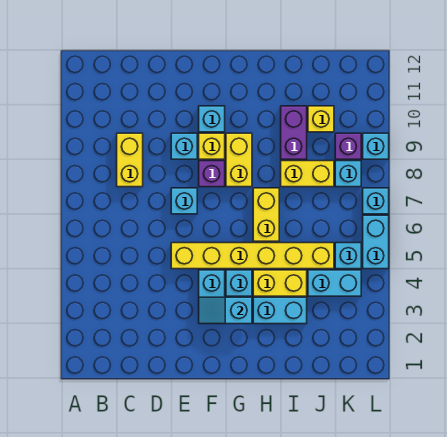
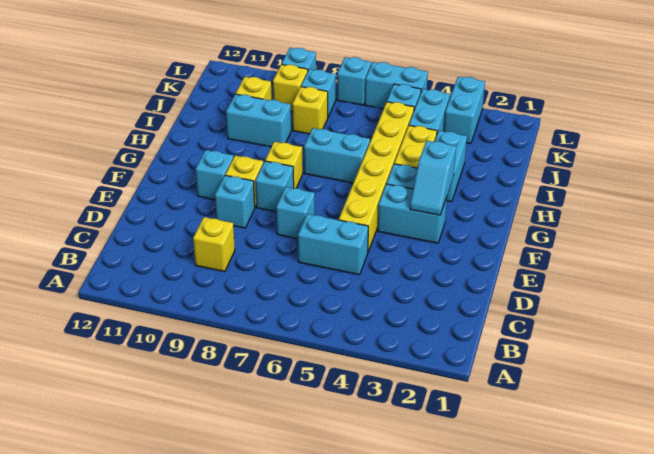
yellow 1x2 brick [117,133,143,187] -> yellow 1x1 brick [193,217,235,272]
none -> cyan 1x2 brick [298,214,368,275]
purple 1x1 brick [199,161,225,187] -> cyan 1x1 brick [255,161,294,212]
yellow 1x2 brick [226,133,252,187] -> yellow 1x1 brick [265,142,303,188]
yellow 1x2 brick [253,188,279,241] -> cyan 1x2 brick [304,128,370,183]
yellow 1x2 brick [281,161,334,187] -> yellow 1x1 brick [292,87,328,134]
purple 1x2 brick [281,106,307,159] -> cyan 1x2 brick [226,94,291,147]
none -> cyan 1x2 brick [444,77,485,144]
purple 1x1 brick [335,133,361,159] -> yellow 1x1 brick [273,64,308,111]

